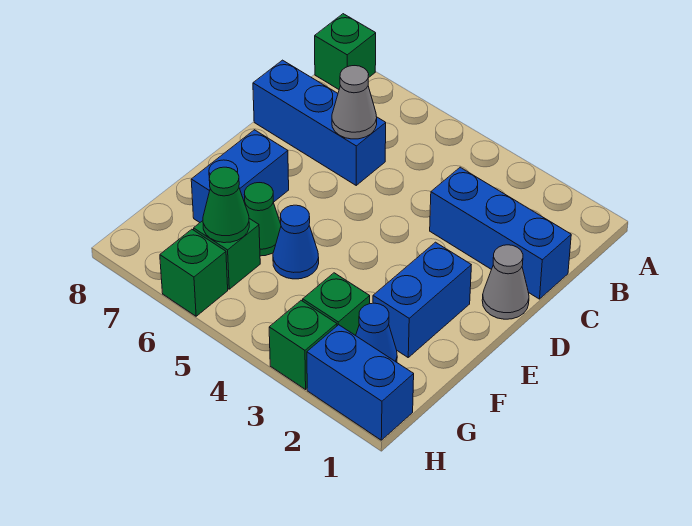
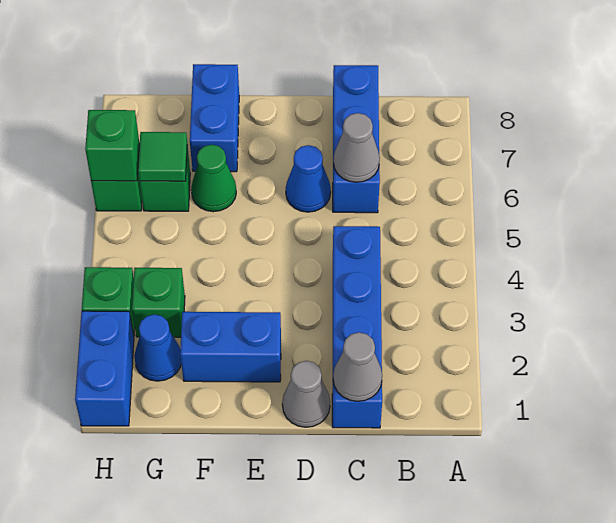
green 1x1 brick [315,14,376,89] -> green 1x1 brick moved to [85,110,139,181]
blue 1x3 brick [430,167,571,299] -> blue 1x4 brick [332,226,382,428]
none -> grey 1x1 cone [333,332,382,401]
blue 1x2 brick [191,130,289,222] -> blue 1x2 brick turned to [190,64,239,172]
blue 1x1 cone [273,205,319,279] -> blue 1x1 cone moved to [286,145,331,212]
green 1x1 cone [203,167,249,243] -> green 1x1 tile [138,132,187,181]

